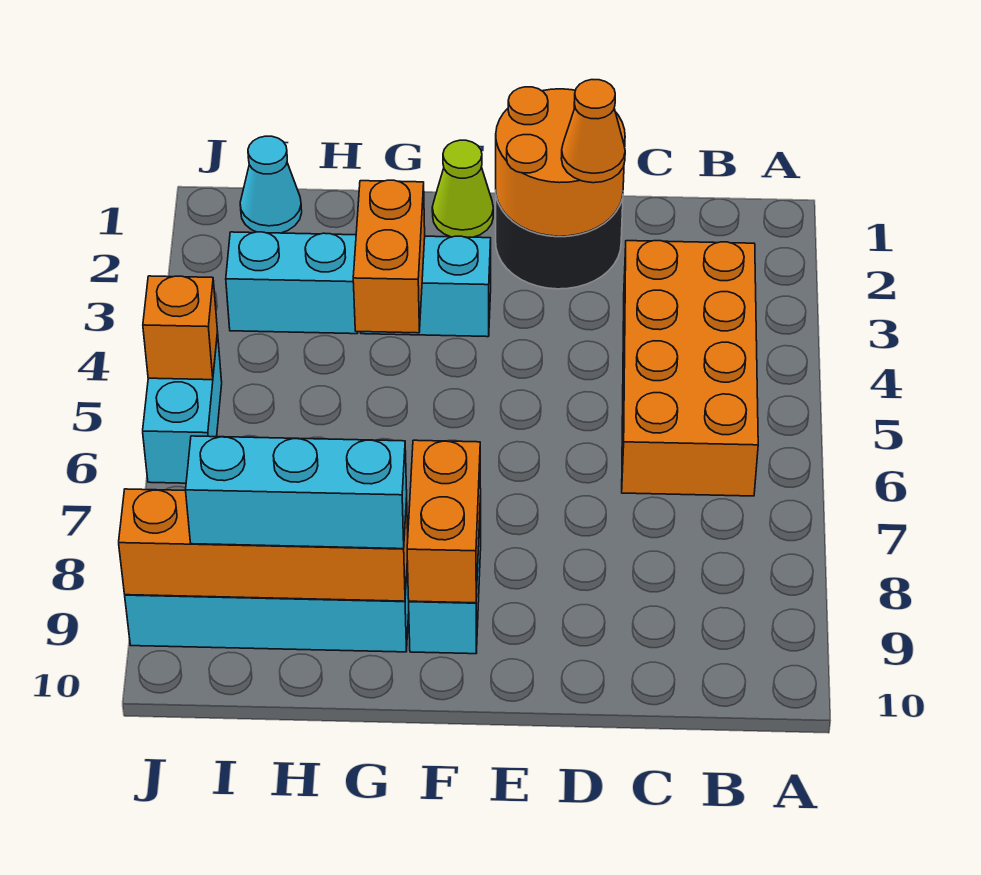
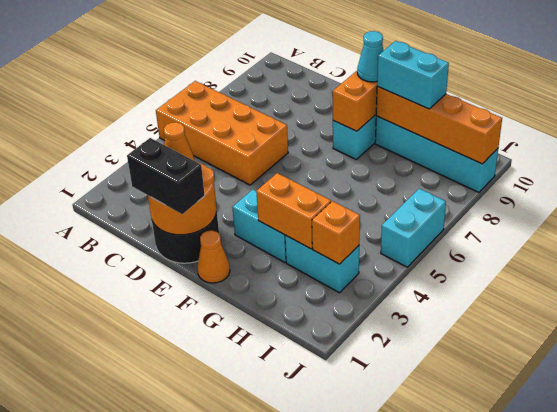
orange 2x4 brick [622,241,758,496] -> orange 2x4 brick turned to [156,81,288,185]
none -> black 1x2 brick [127,138,205,214]
lime 1x1 cone [432,140,493,237] -> orange 1x1 cone [197,231,230,283]
orange 1x2 brick [353,180,425,333] -> orange 1x2 brick turned to [256,173,331,249]
cyan 1x3 brick [186,436,407,549] -> cyan 1x2 brick [377,41,449,109]
cyan 1x1 cone [240,136,302,233] -> cyan 1x1 cone moved to [357,31,384,82]
orange 1x1 brick [143,276,217,380] -> orange 1x1 brick moved to [312,201,360,264]

